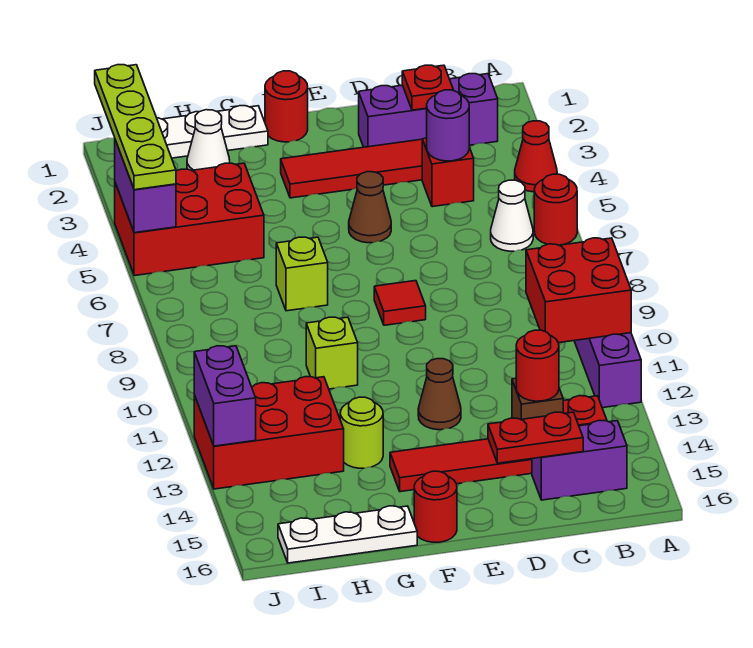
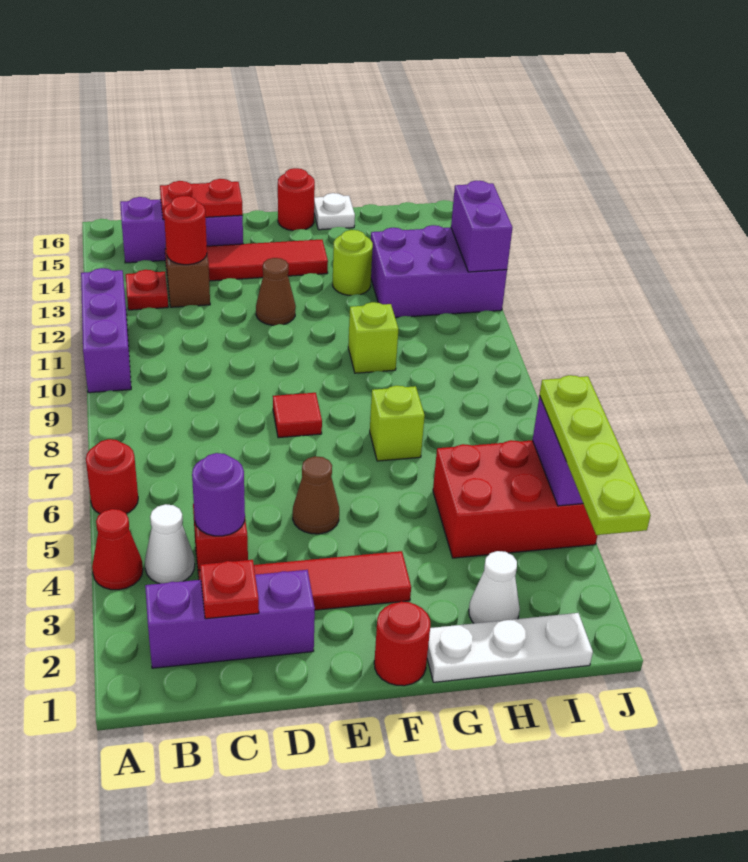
red 2x2 brick [526,238,631,343] -> none
white 1x1 cone [491,180,533,251] -> white 1x1 cone moved to [145,504,195,584]
purple 1x2 brick [532,420,627,500] -> purple 1x3 brick [120,197,243,263]
white 1x3 plate [278,506,417,563] -> white 1x1 plate [314,193,355,230]
red 2x3 brick [194,377,344,489] -> purple 2x3 brick [371,225,507,318]

